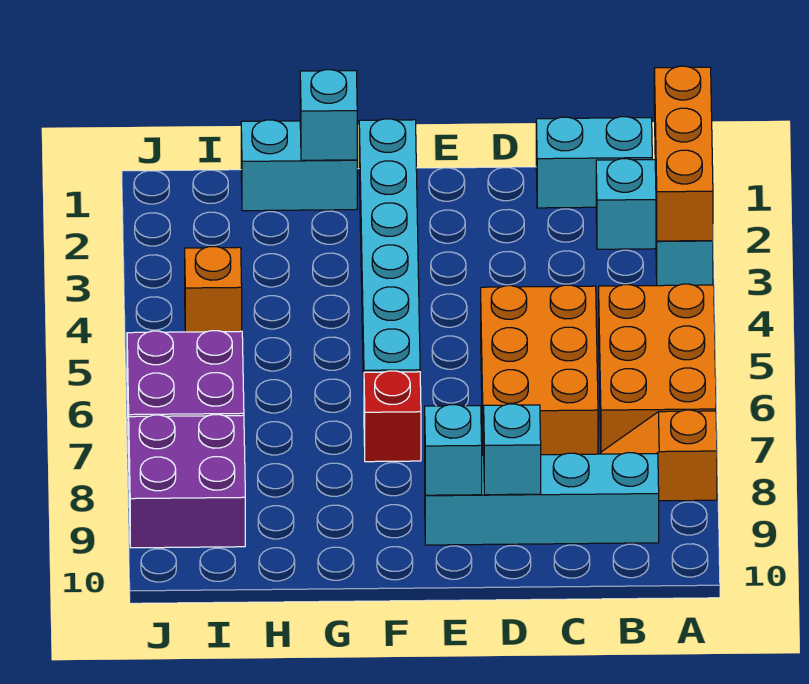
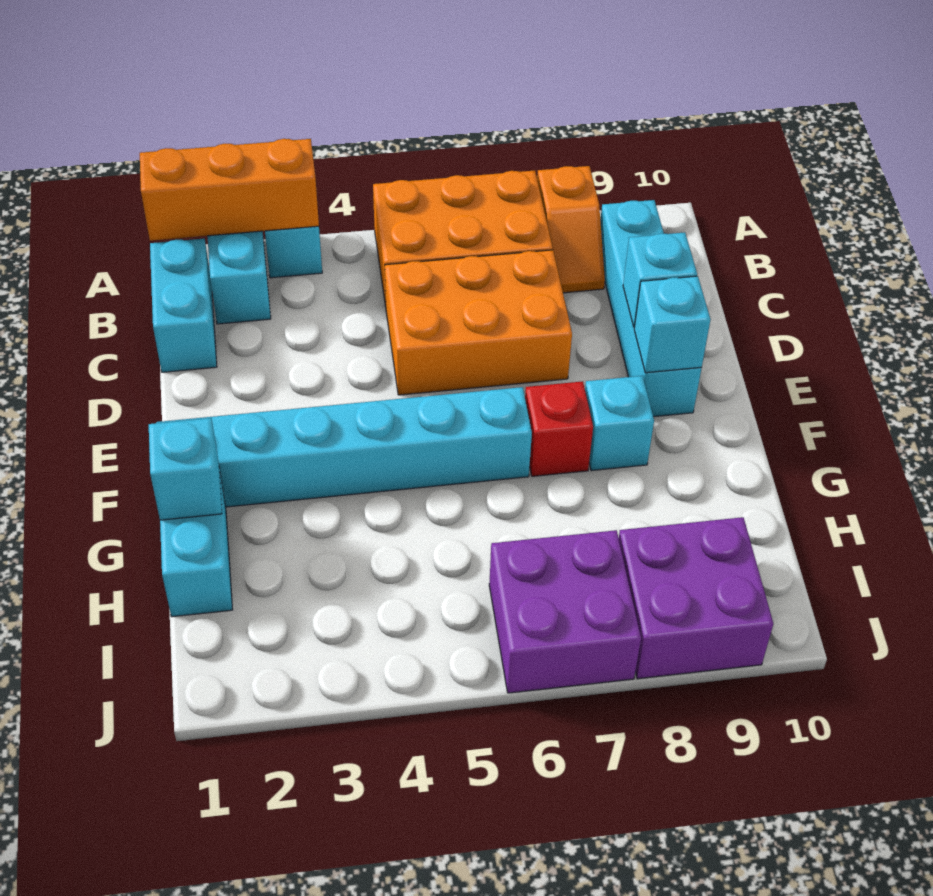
none -> cyan 1x1 brick [585,376,654,471]
orange 1x1 brick [185,247,242,332] -> none

